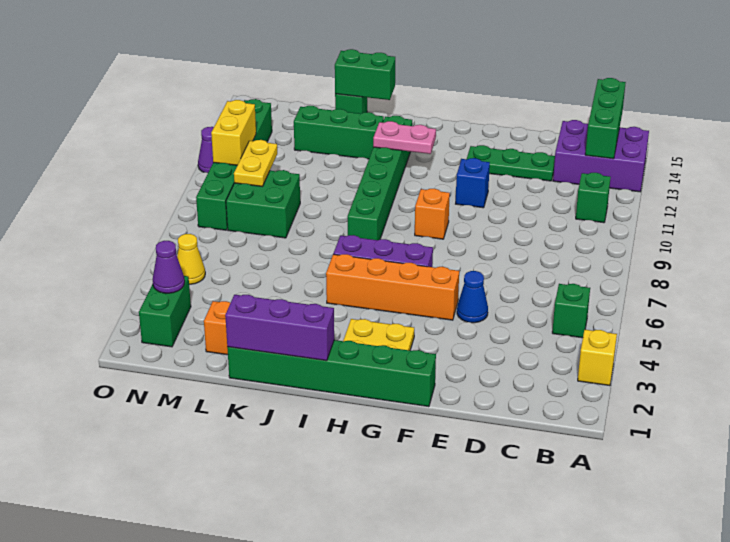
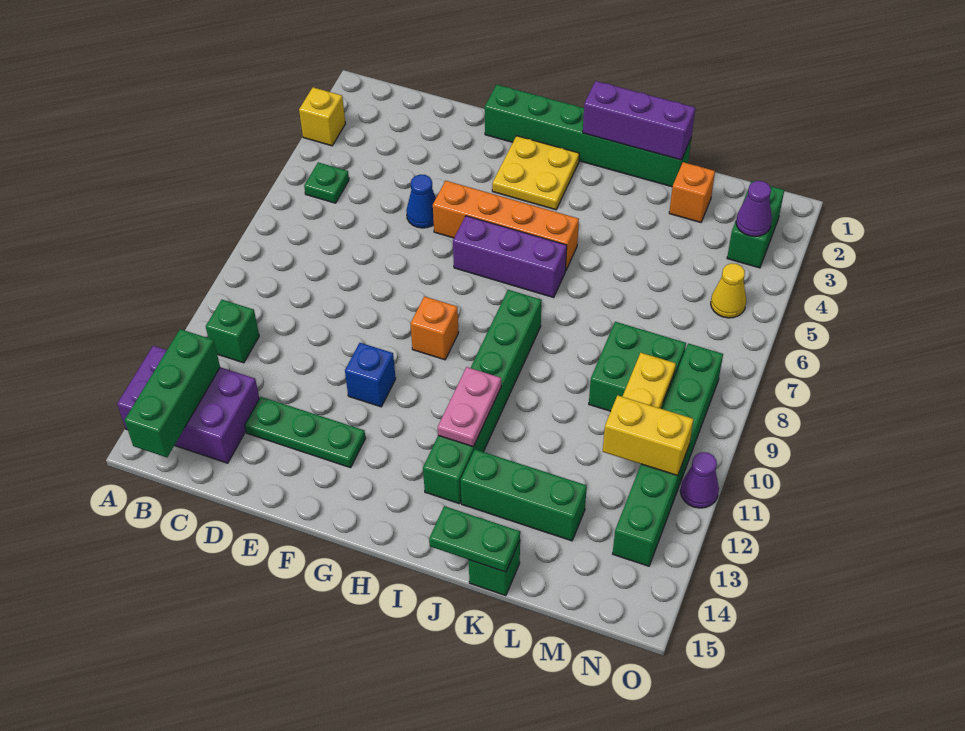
green 1x1 brick [552,284,590,338] -> green 1x1 plate [304,162,349,203]
pink 1x2 plate [373,121,436,154] -> pink 1x2 plate turned to [438,367,501,447]
green 1x2 brick [335,49,395,100] -> green 1x2 plate [429,506,520,572]
yellow 1x2 brick [211,100,256,165] -> yellow 1x2 brick turned to [603,395,694,476]

